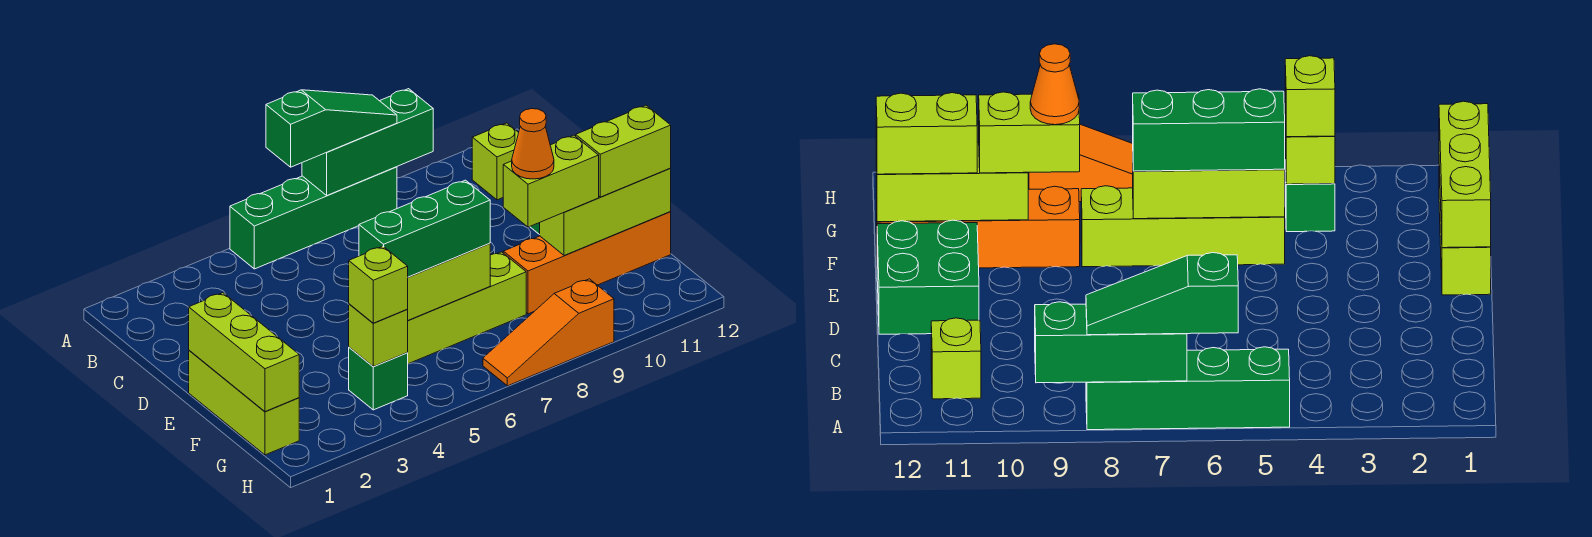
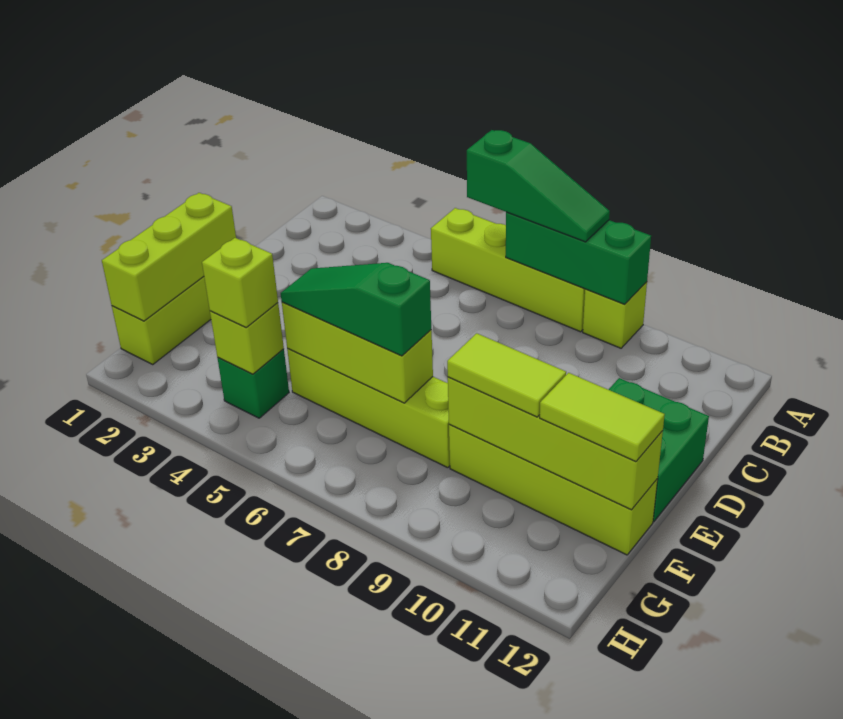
green 1x4 brick [230,167,397,269] -> lime 1x4 brick [431,208,585,332]
lime 1x1 brick [472,123,519,200] -> lime 1x1 brick moved to [583,282,647,348]
green 1x3 brick [359,180,490,277] -> green 1x3 slope [281,263,431,356]
orange 1x4 brick [503,212,671,314] -> lime 1x4 brick [449,424,658,555]
lime 1x2 brick [503,135,599,227] -> lime 1x2 tile [447,333,566,417]
orange 1x1 cone [512,109,554,179] -> none
lime 1x3 brick [540,169,671,256] -> lime 1x4 brick [448,377,663,510]
lime 1x2 brick [576,105,671,197] -> lime 1x2 tile [540,373,665,462]
orange 1x3 slope [483,279,614,386] -> none

